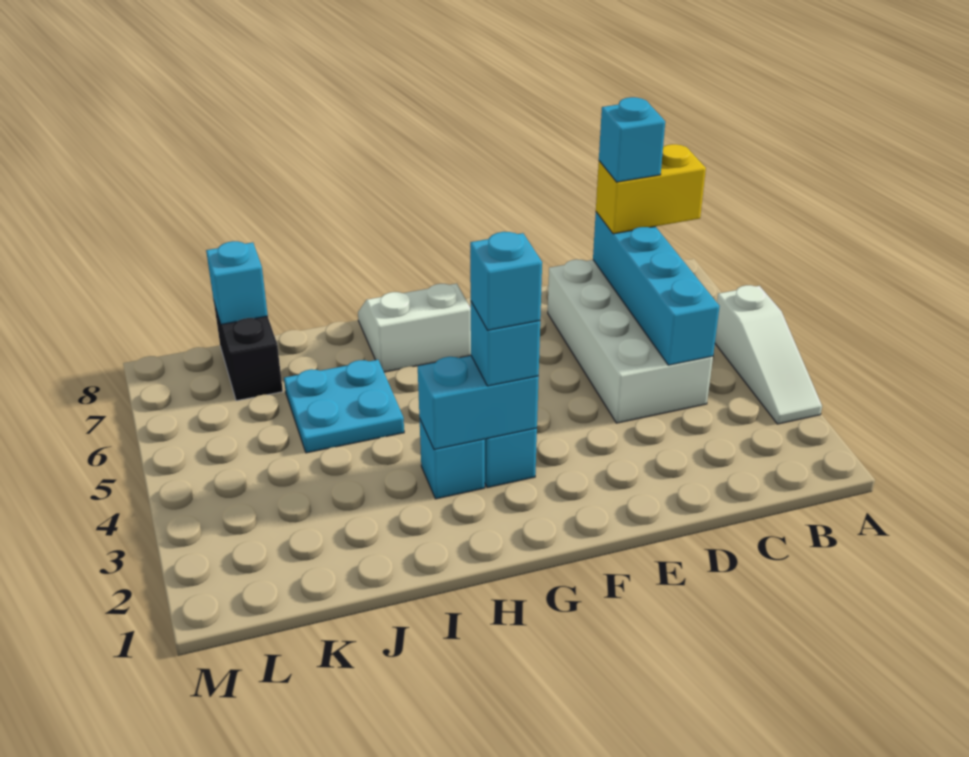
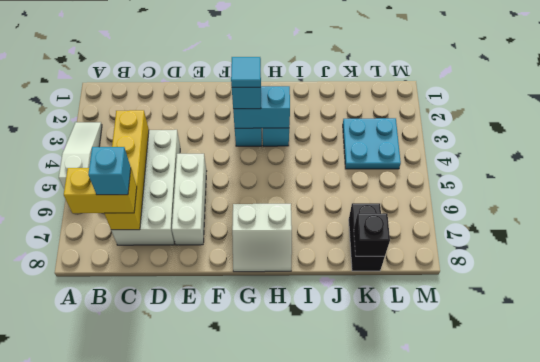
cyan 1x4 brick [593,212,720,365] -> yellow 1x4 brick [104,110,149,230]
none -> white 1x3 brick [172,154,207,245]
cyan 1x1 brick [470,232,542,330] -> cyan 1x1 tile [231,57,261,87]
cyan 2x2 plate [284,360,404,453] -> cyan 2x2 plate moved to [343,118,401,169]
cyan 1x1 brick [206,241,268,324] -> black 1x1 brick [354,213,390,256]

